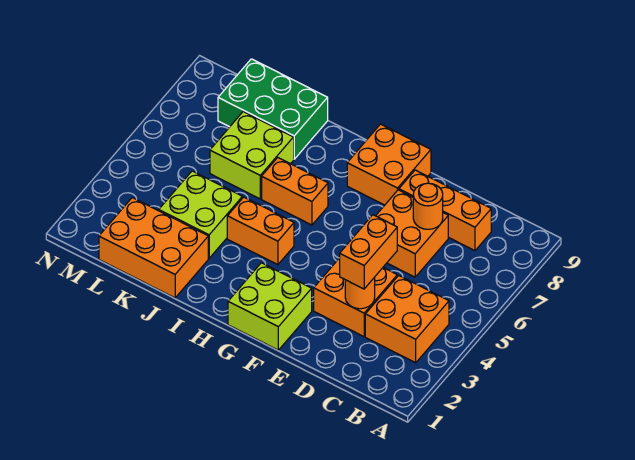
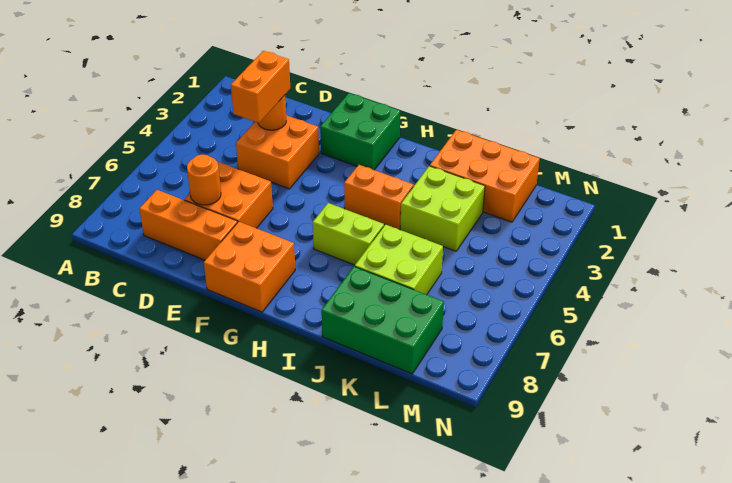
orange 2x2 brick [365,275,449,363] -> none
lime 2x2 brick [228,263,312,350] -> green 2x2 brick [320,93,400,170]
orange 1x2 brick [262,158,328,225] -> lime 1x2 brick [313,203,384,265]

